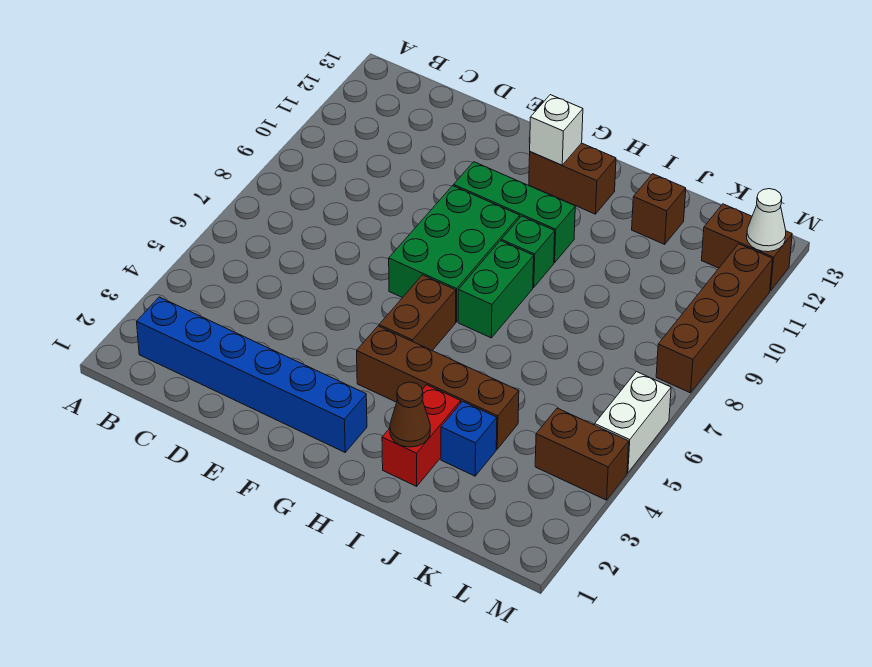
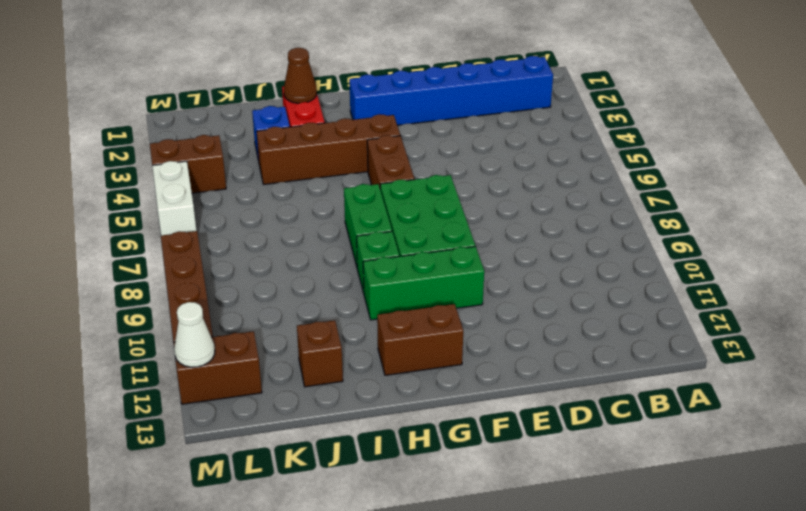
white 1x1 brick [530,95,583,165] -> none

